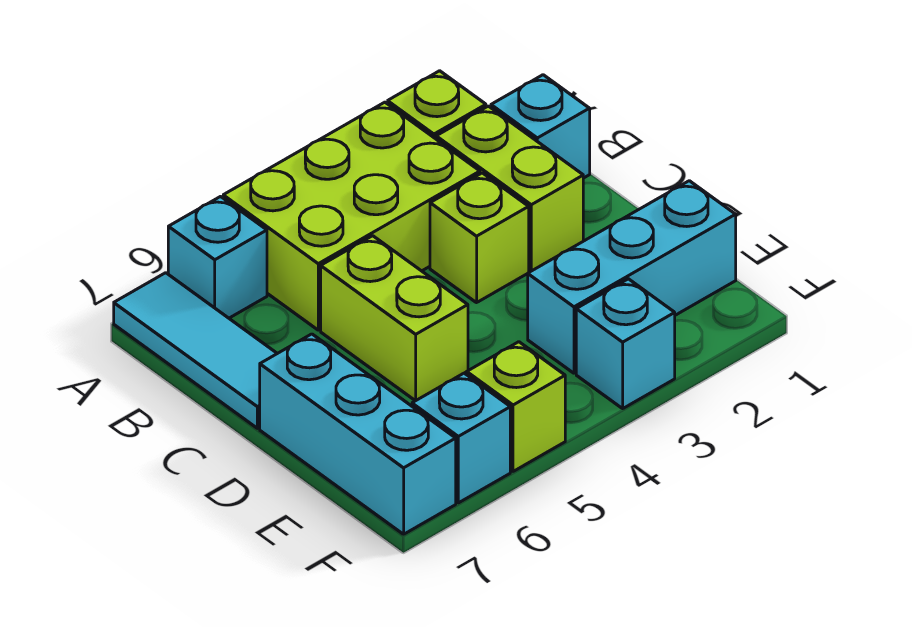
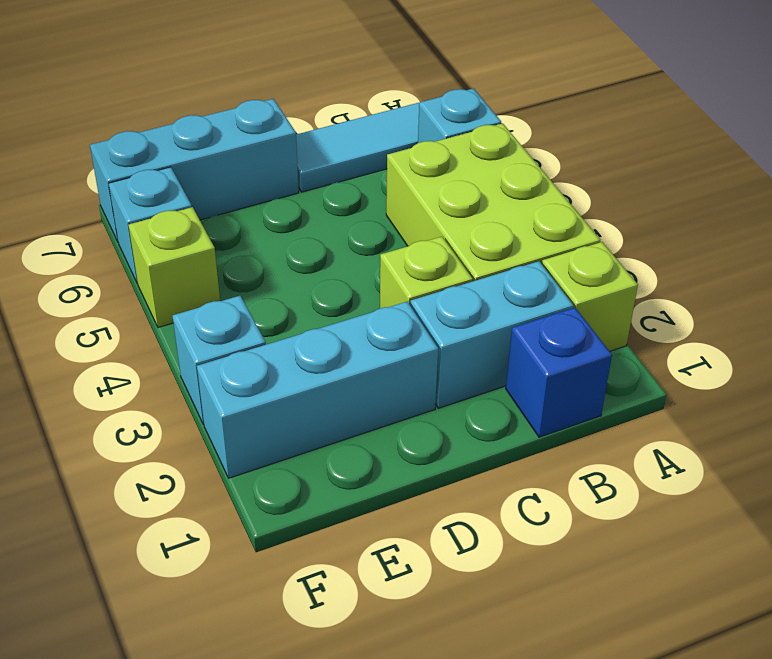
cyan 1x1 brick [491,75,590,178] -> blue 1x1 brick [506,308,612,437]
lime 1x2 brick [436,106,583,271] -> cyan 1x2 brick [411,261,574,408]
lime 1x2 brick [321,236,468,401] -> none
cyan 1x3 brick [528,181,736,373] -> cyan 1x3 brick turned to [197,302,438,478]

